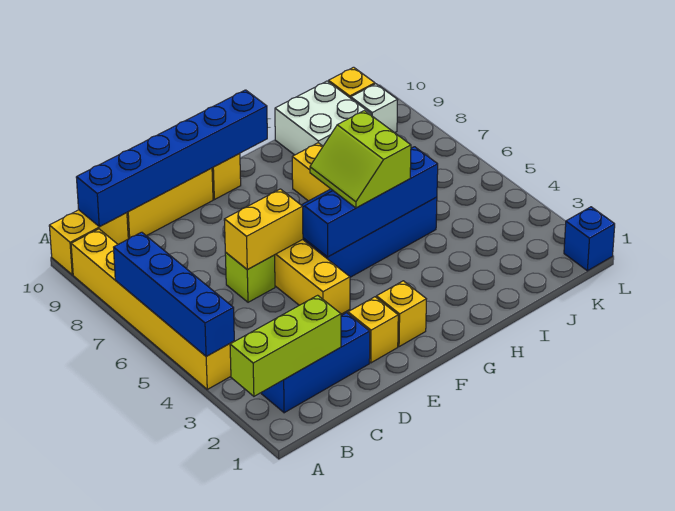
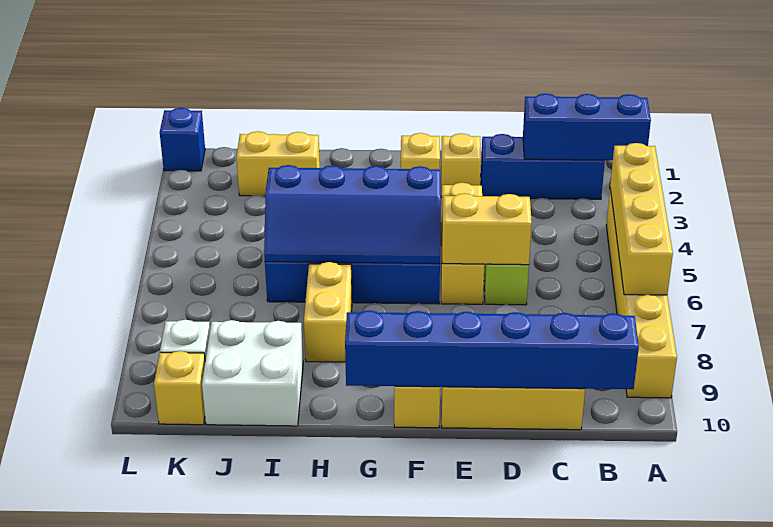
lime 1x3 brick [230,295,341,396] -> blue 1x3 brick [523,94,651,160]
blue 1x4 brick [114,232,234,356] -> yellow 1x4 brick [610,143,673,295]
yellow 1x2 brick [49,210,128,275] -> yellow 1x2 brick moved to [236,131,320,196]
lime 2x2 slope [310,111,411,208] -> none

